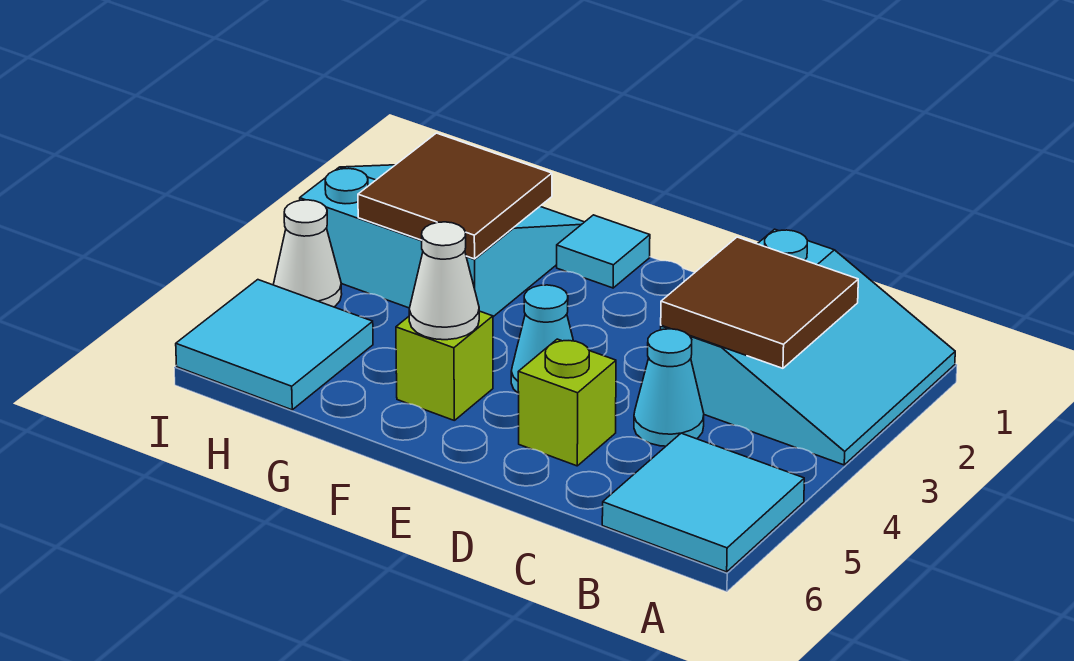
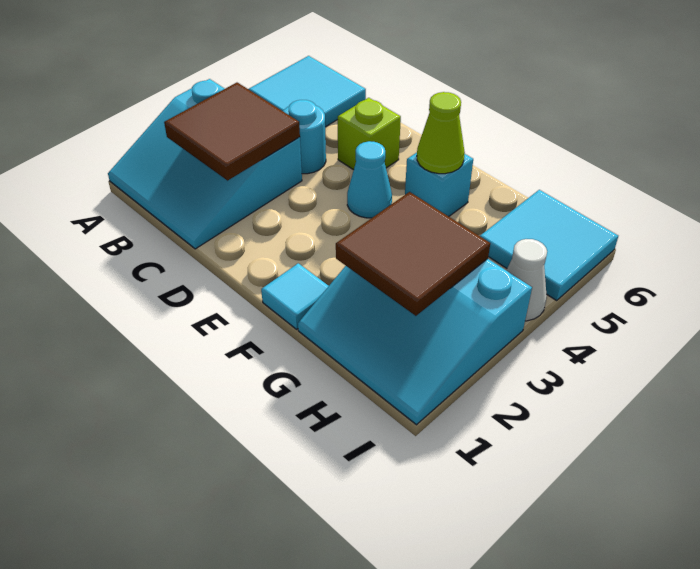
cyan 3x3 slope [661,229,955,465] -> cyan 3x3 slope turned to [108,79,302,249]
cyan 1x1 cone [634,329,704,446] -> cyan 1x1 round brick [283,100,326,174]
lime 1x1 brick [396,311,493,420] -> cyan 1x1 brick [405,153,473,216]
white 1x1 cone [409,222,479,340] -> lime 1x1 cone [417,92,465,174]

